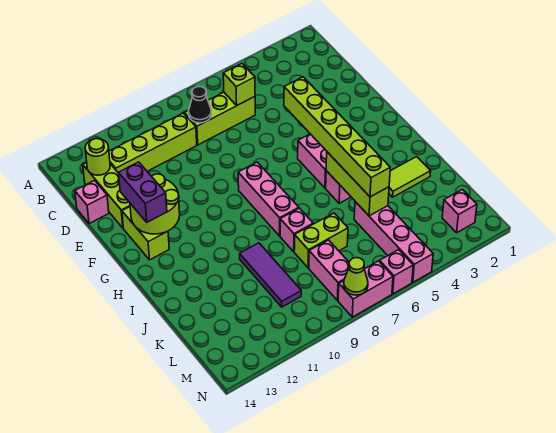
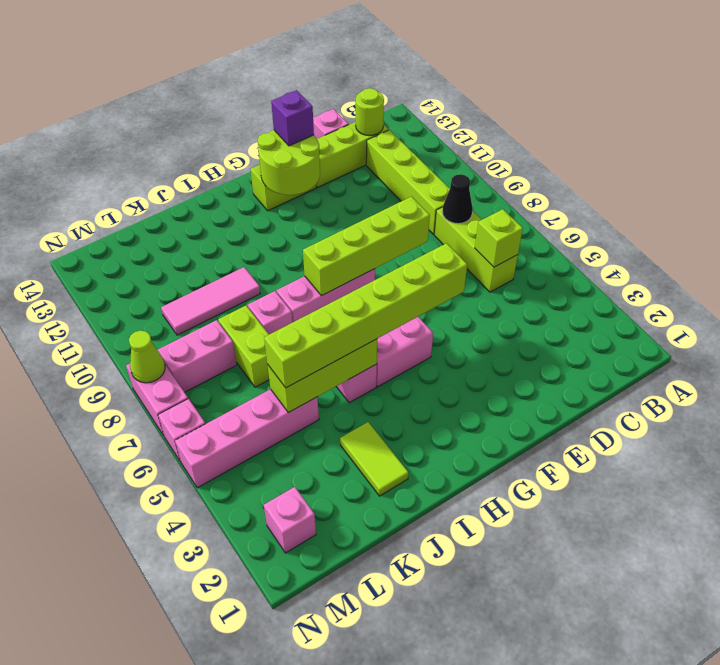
none -> lime 1x4 brick [303,197,430,296]
purple 1x2 brick [119,162,167,222] -> purple 1x1 brick [271,90,314,146]
purple 1x3 tile [240,243,301,307] -> pink 1x3 tile [161,267,260,335]

